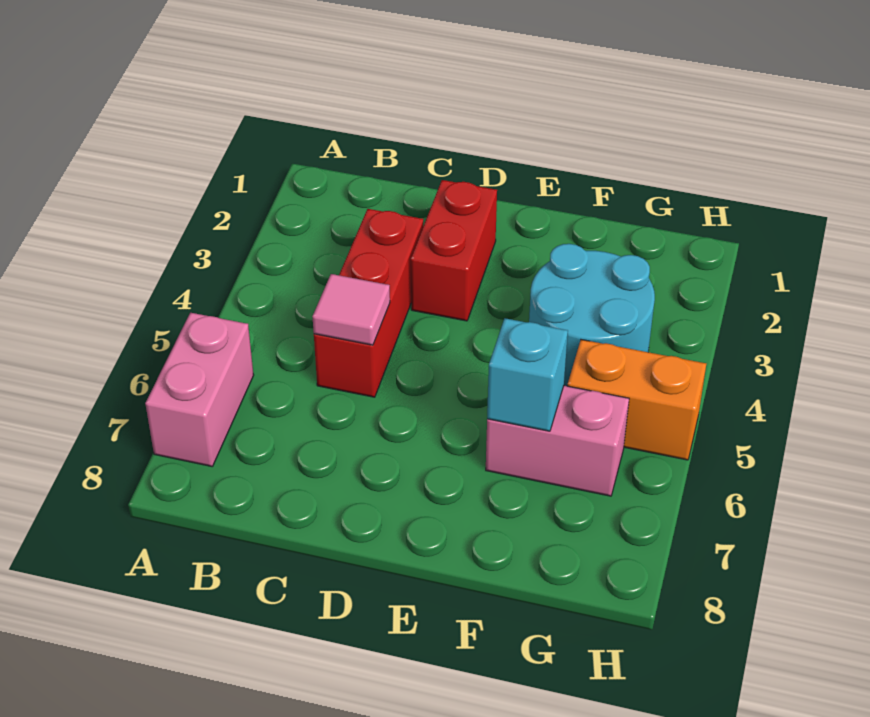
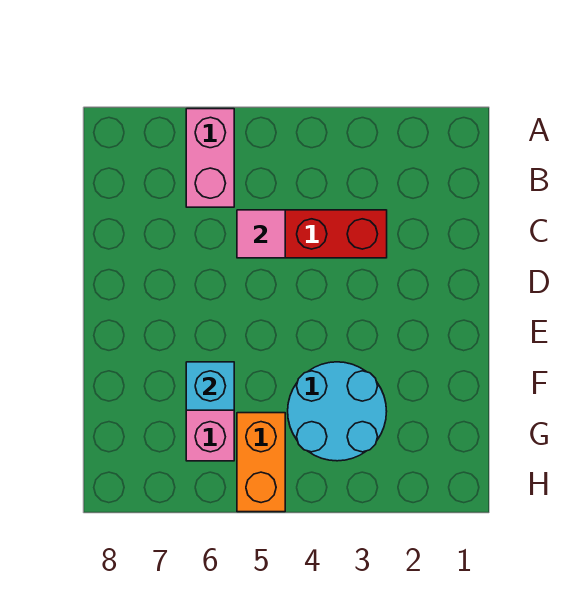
pink 1x2 brick [145,313,254,467] -> pink 1x2 brick turned to [186,109,234,207]
red 1x2 brick [411,180,497,321] -> none

